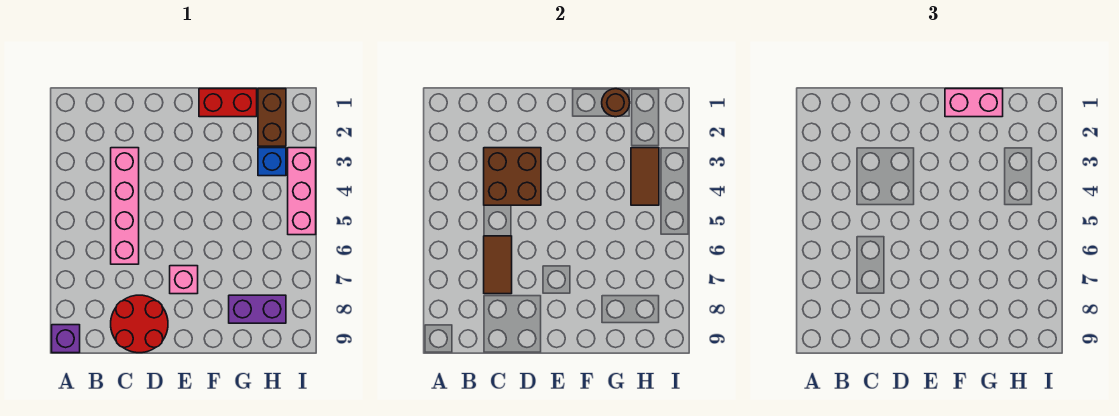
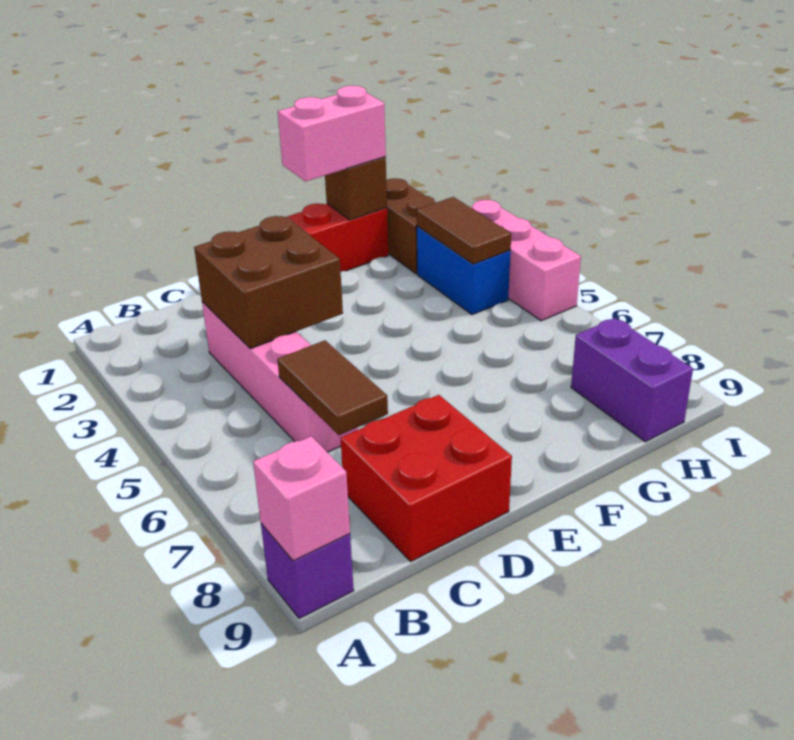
red 2x2 round brick [111,295,168,353] -> red 2x2 brick [340,395,512,561]
pink 1x1 brick [170,266,198,294] -> pink 1x1 brick moved to [253,436,350,561]
brown 1x1 round brick [602,89,630,117] -> brown 1x1 brick [325,157,387,220]
purple 1x2 brick [229,295,286,323] -> purple 1x2 brick turned to [571,318,693,442]
blue 1x1 brick [258,148,286,176] -> blue 1x2 brick [417,226,511,315]

